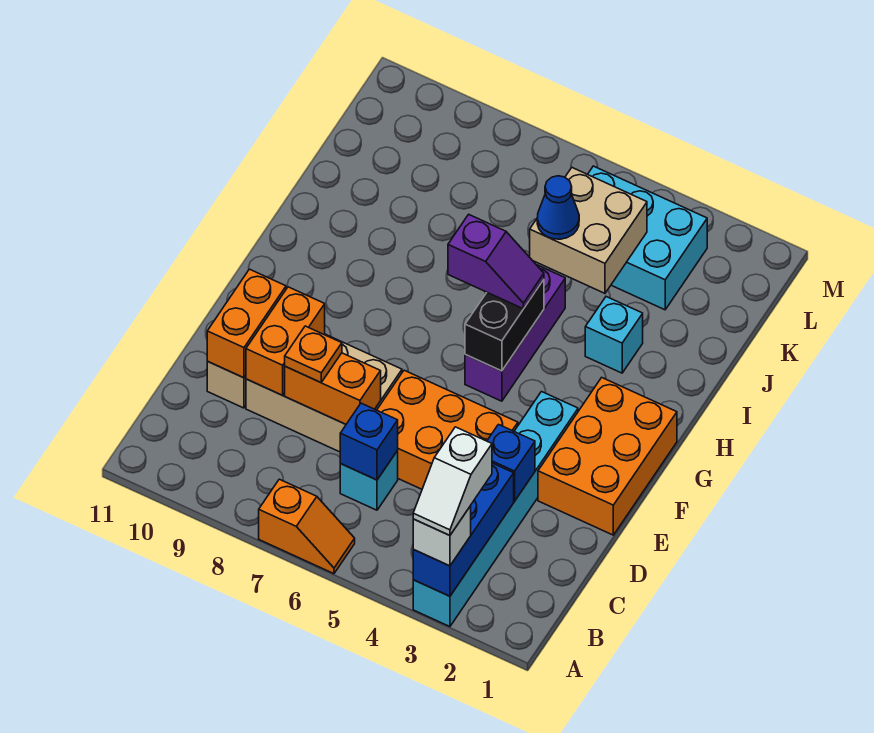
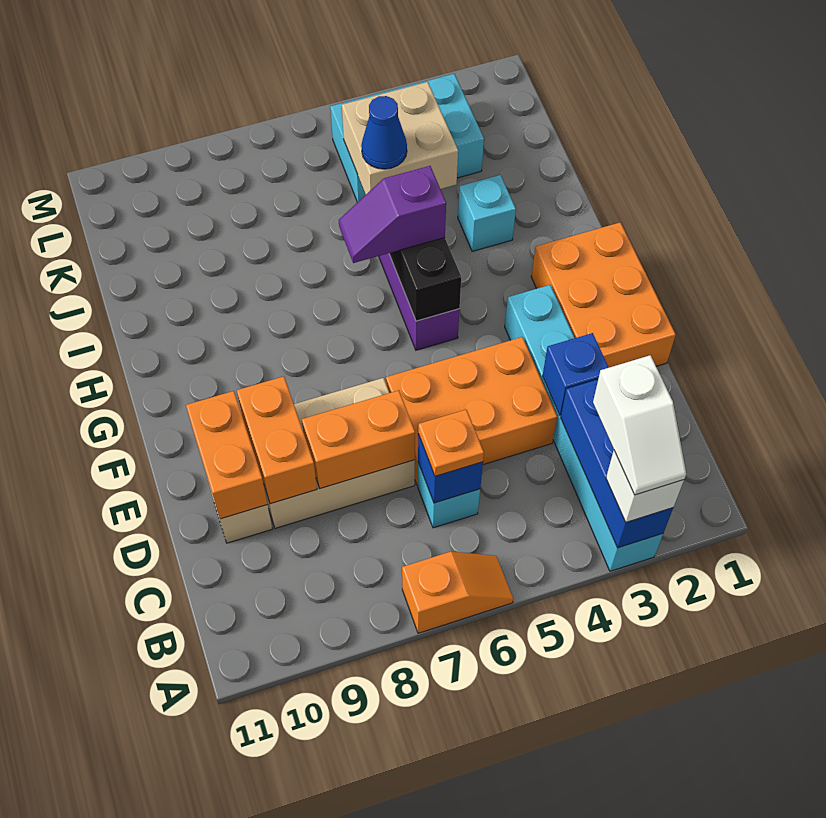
orange 1x1 plate [285,326,342,382] -> orange 1x1 plate moved to [418,410,484,476]
purple 1x2 slope [448,214,544,309] -> purple 1x2 slope turned to [339,166,446,263]

